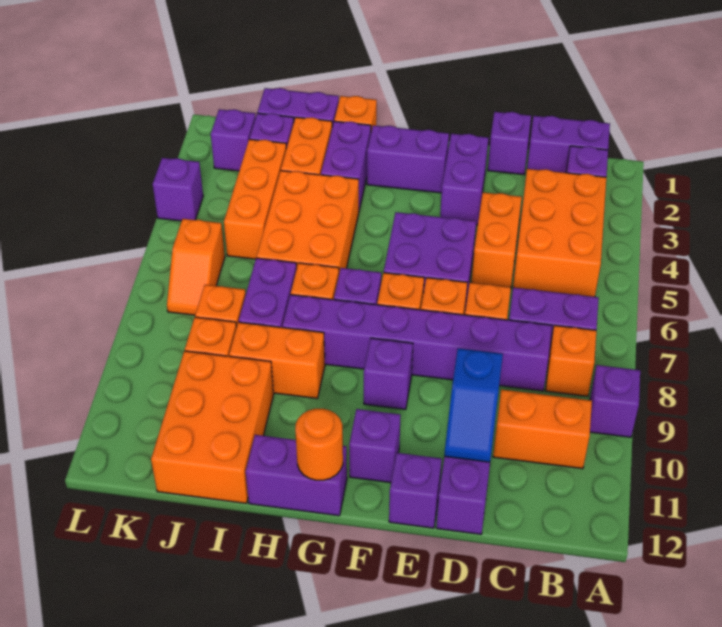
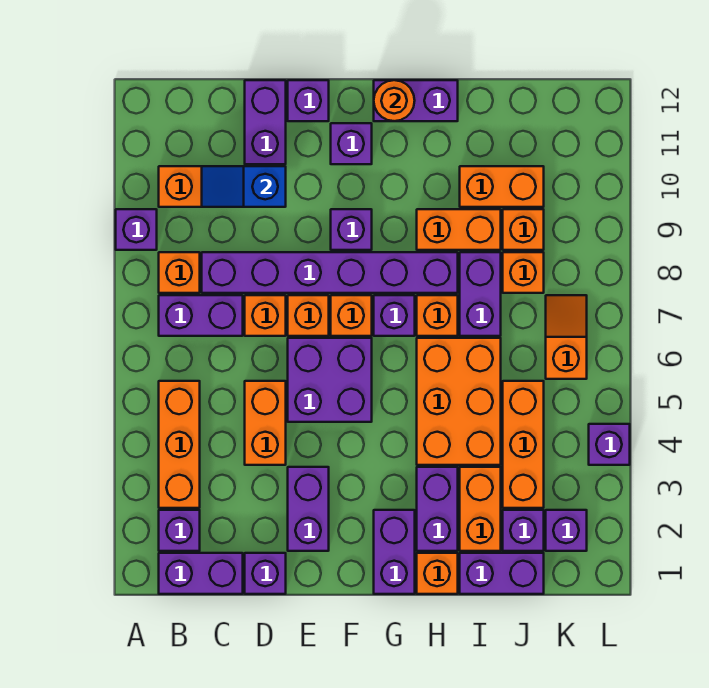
orange 2x3 brick [513,169,606,297] -> orange 1x3 brick [159,381,200,508]
blue 1x2 slope [444,348,503,462] -> blue 1x2 slope turned to [202,166,286,207]
purple 1x2 brick [367,125,449,193] -> purple 1x2 brick turned to [374,510,415,594]
orange 2x3 brick [151,351,274,503] -> orange 1x2 brick [460,166,544,207]

